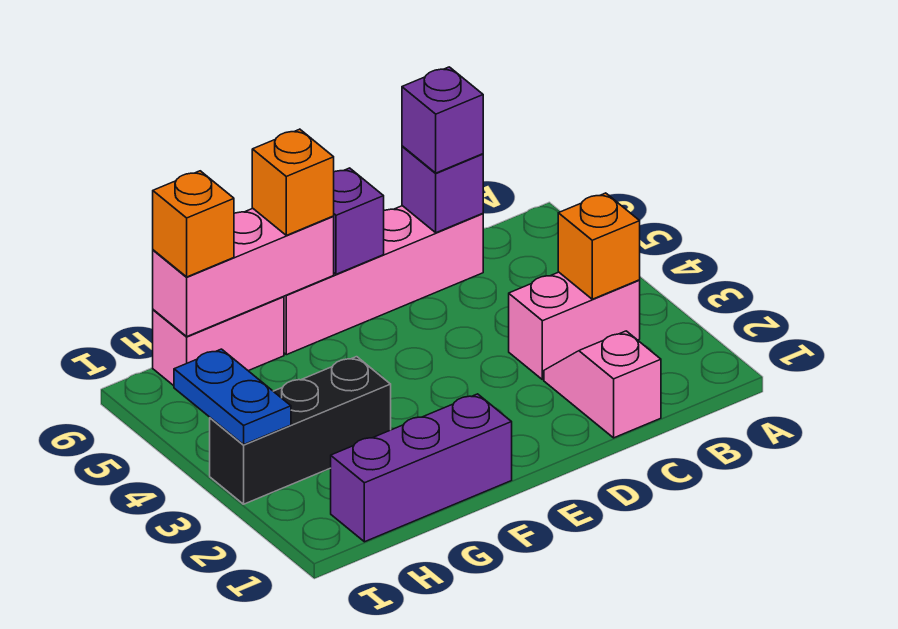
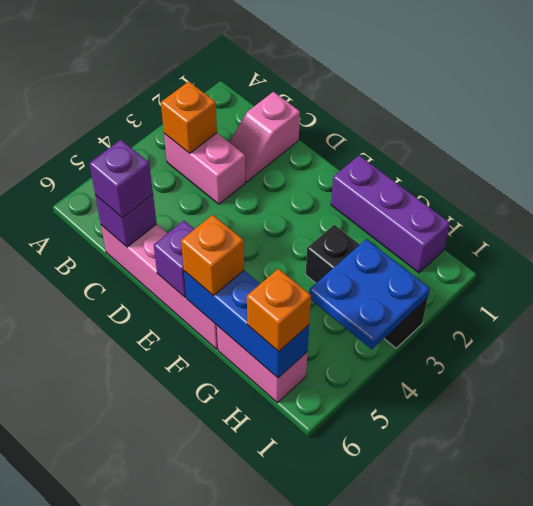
pink 1x3 brick [153,209,334,336] -> blue 1x3 brick [184,271,309,378]
blue 1x2 plate [174,349,291,445] -> blue 2x2 plate [309,239,430,350]

